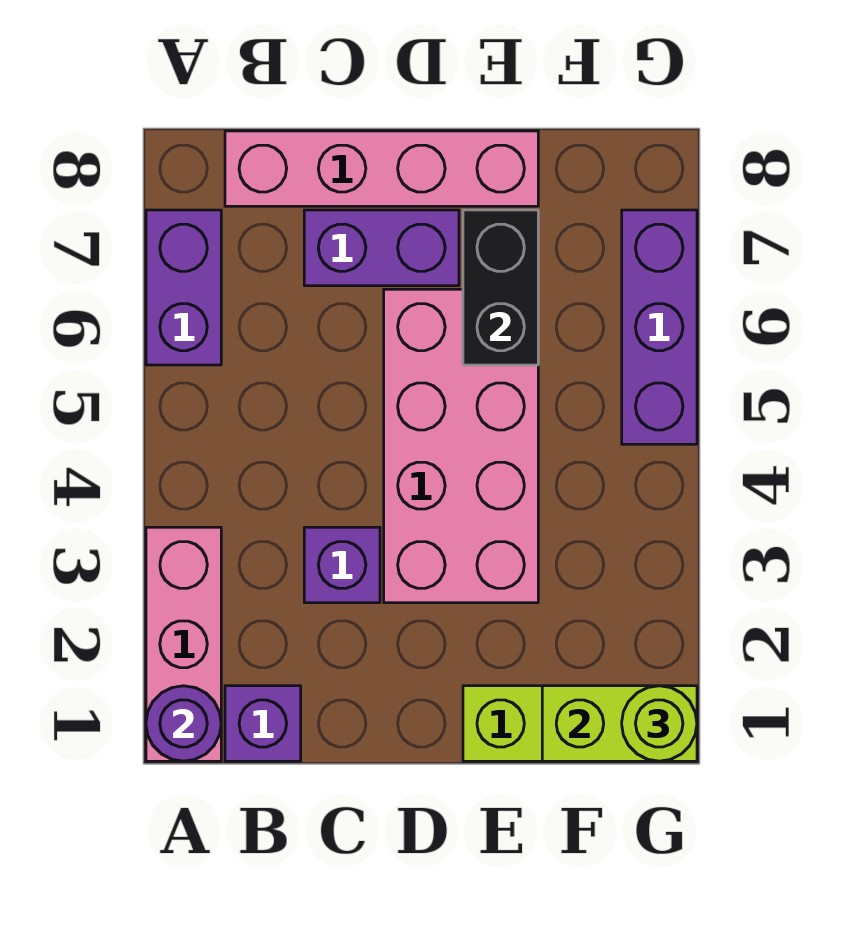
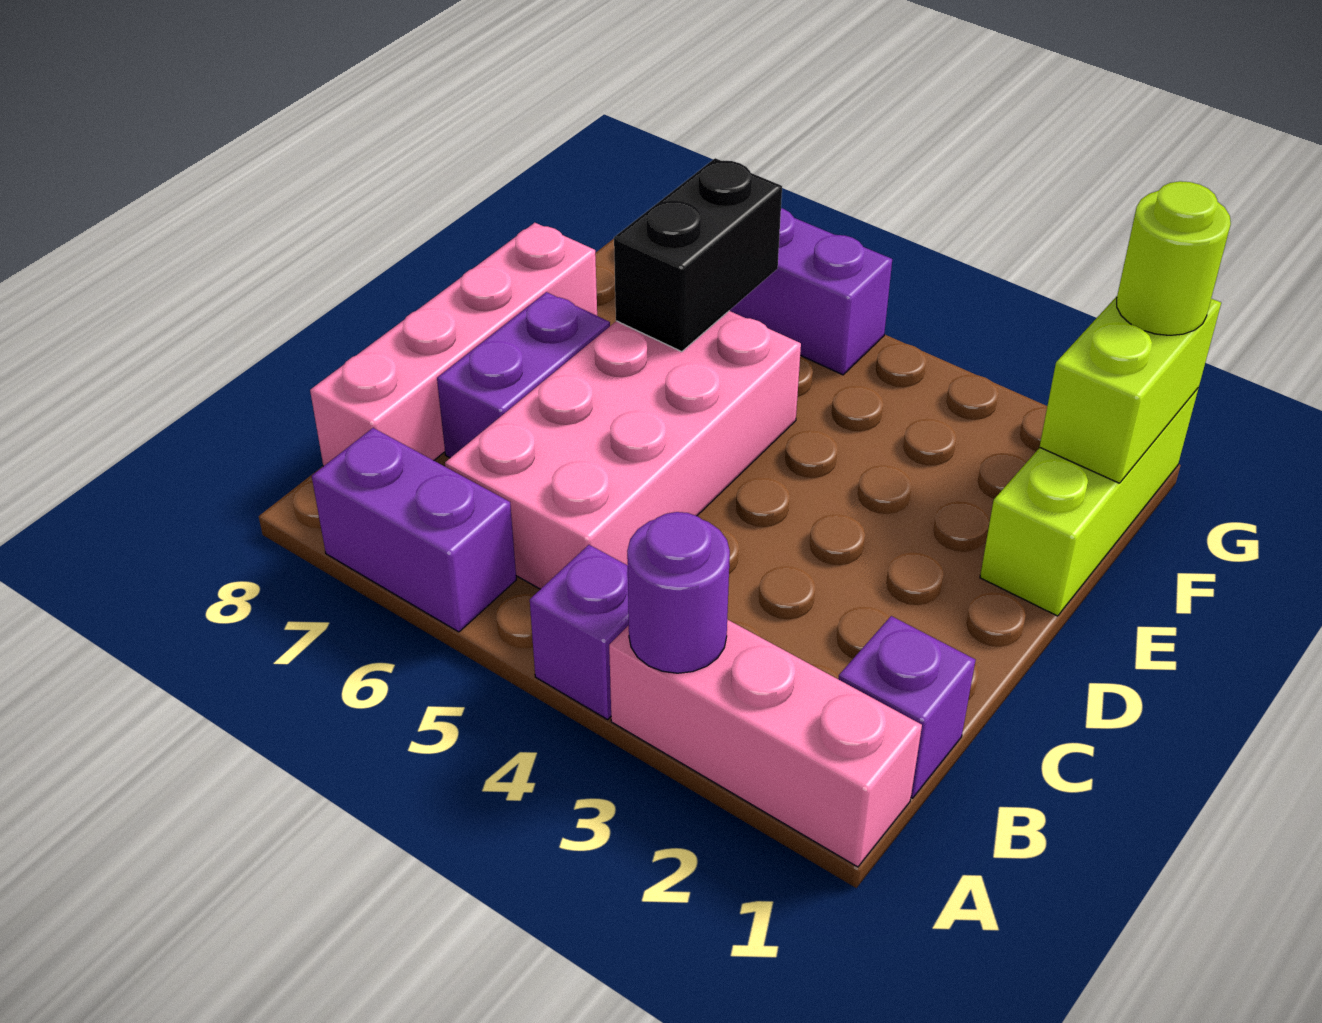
purple 1x1 round brick [146,686,221,761] -> purple 1x1 round brick moved to [627,512,730,673]
purple 1x1 brick [304,527,380,603] -> purple 1x1 brick moved to [530,545,629,719]
pink 2x4 brick [384,289,538,603] -> pink 2x4 brick turned to [445,311,801,589]
black 1x2 brick [463,210,538,365] -> black 1x2 brick turned to [614,158,782,352]

